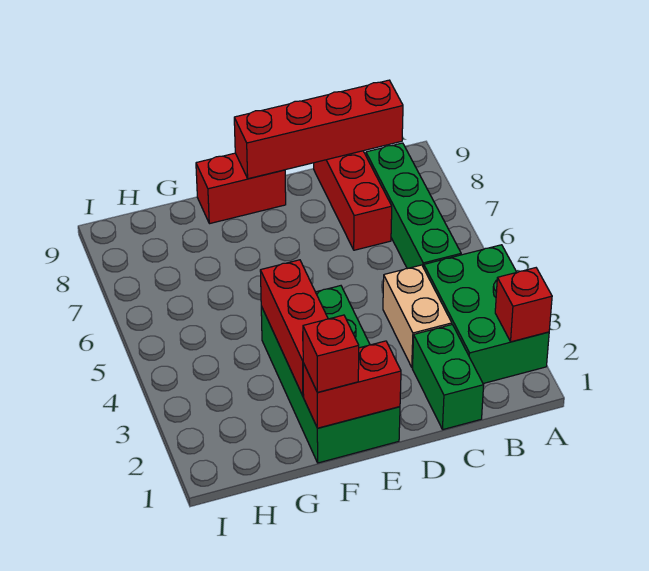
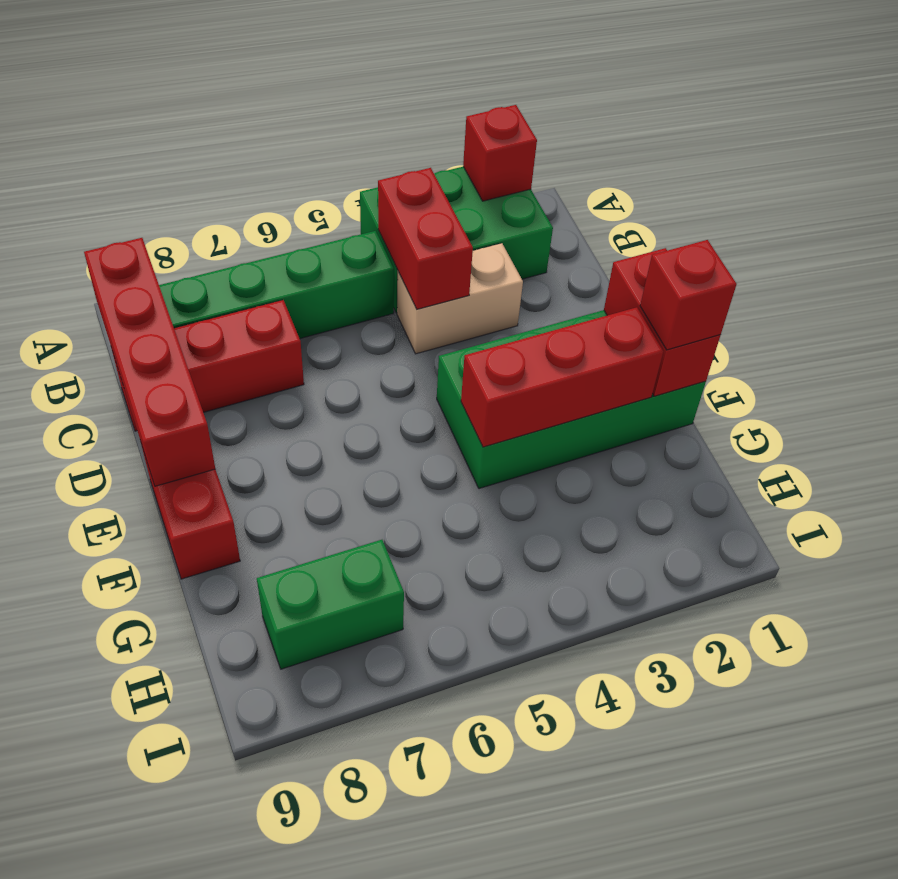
none -> red 1x2 brick [378,168,473,309]
green 1x2 brick [413,325,484,430] -> green 1x2 brick moved to [257,540,404,669]

